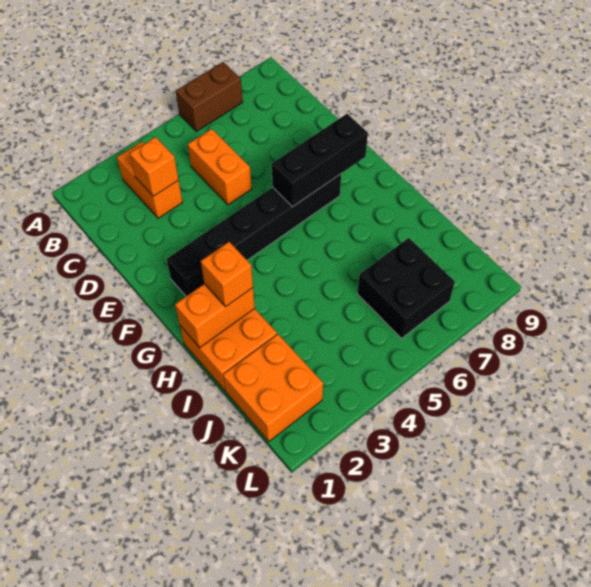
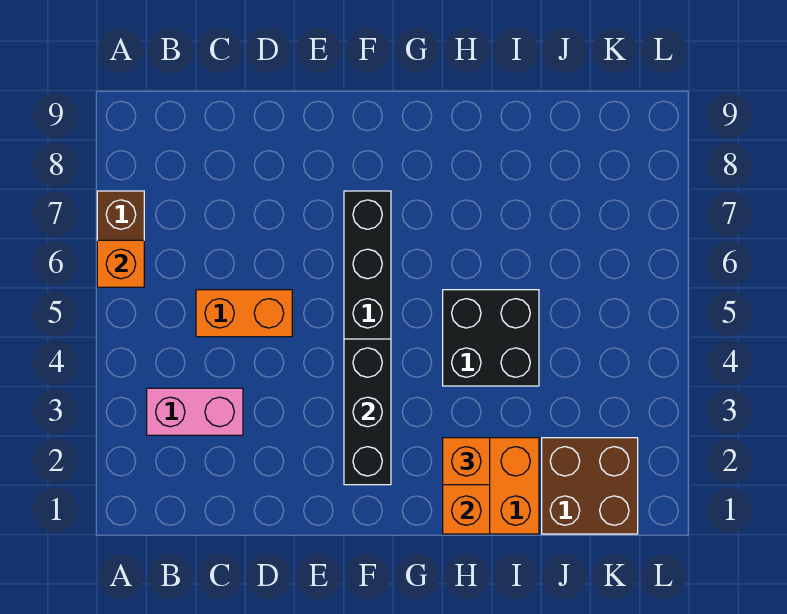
orange 1x2 brick [117,142,183,218] -> pink 1x2 brick [147,388,243,435]
orange 1x1 brick [130,137,179,196] -> orange 1x1 brick moved to [97,240,144,287]
black 1x3 brick [272,114,368,207] -> black 1x3 brick moved to [344,339,391,485]
orange 2x2 brick [223,334,323,441] -> brown 2x2 brick [542,438,638,534]
black 2x2 brick [357,238,455,338] -> black 2x2 brick moved to [443,290,539,386]

